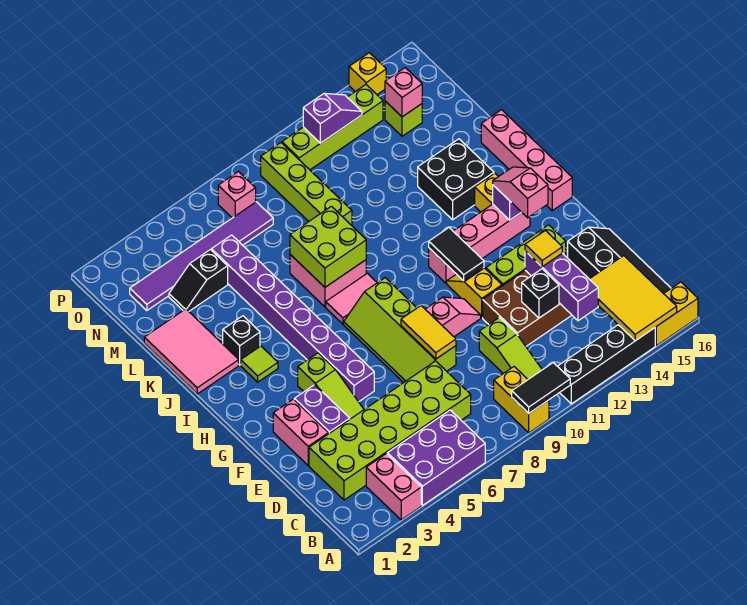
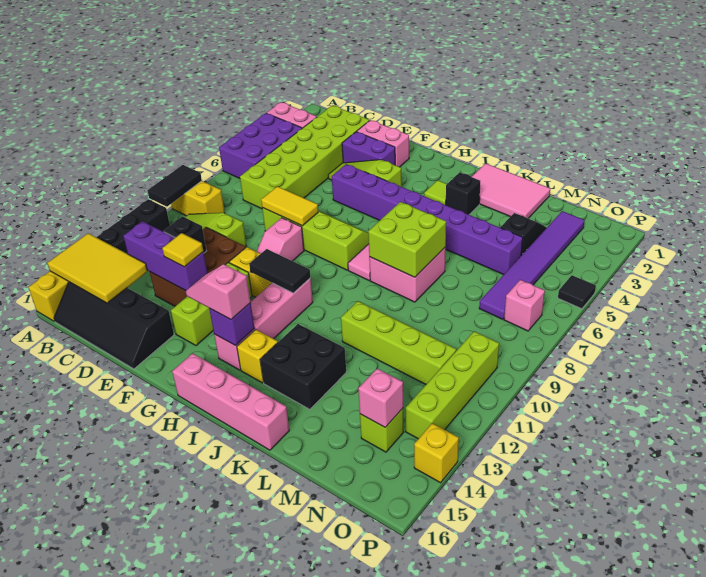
pink 1x2 slope [493,167,548,218] -> pink 1x2 slope turned to [186,264,251,320]
lime 1x4 brick [261,143,352,225] -> lime 1x4 brick moved to [341,301,456,384]
purple 1x2 slope [303,93,362,143] -> none
none -> black 1x1 tile [558,275,596,309]

